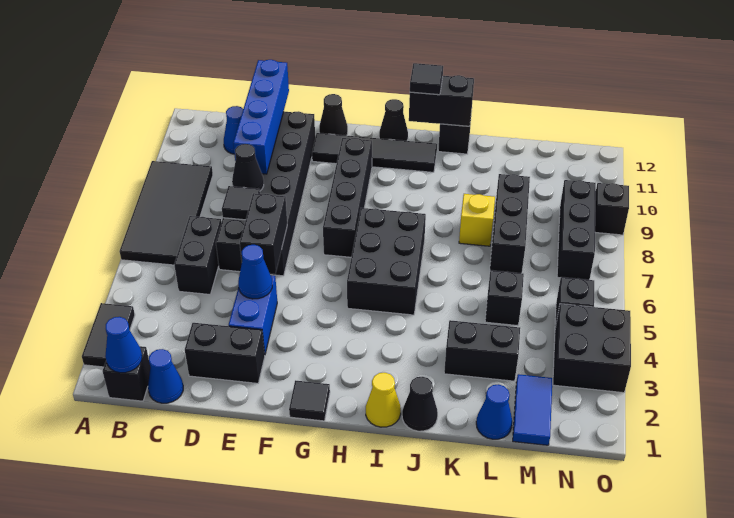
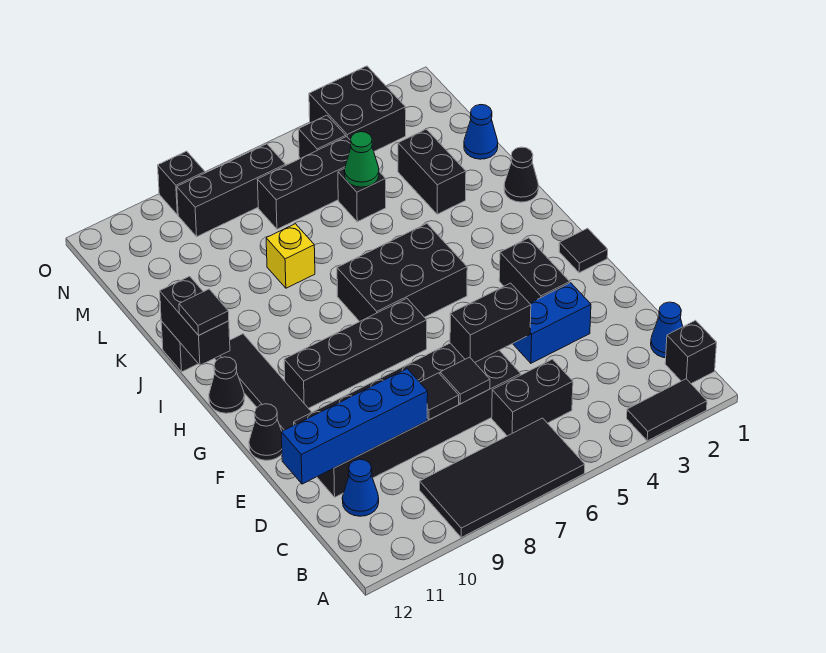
blue 1x1 cone [105,317,142,373] -> none
black 1x2 brick [185,323,265,383] -> black 1x2 brick moved to [499,238,570,303]
black 1x1 cone [232,144,264,191] -> black 1x1 tile [420,373,459,420]
blue 1x1 cone [238,245,272,299] -> none
yellow 1x1 cone [366,373,401,427] -> none
none -> green 1x1 cone [344,132,379,187]
black 1x3 brick [490,174,530,273] -> black 1x3 brick moved to [257,136,351,229]
blue 1x2 tile [513,374,553,445] -> none

